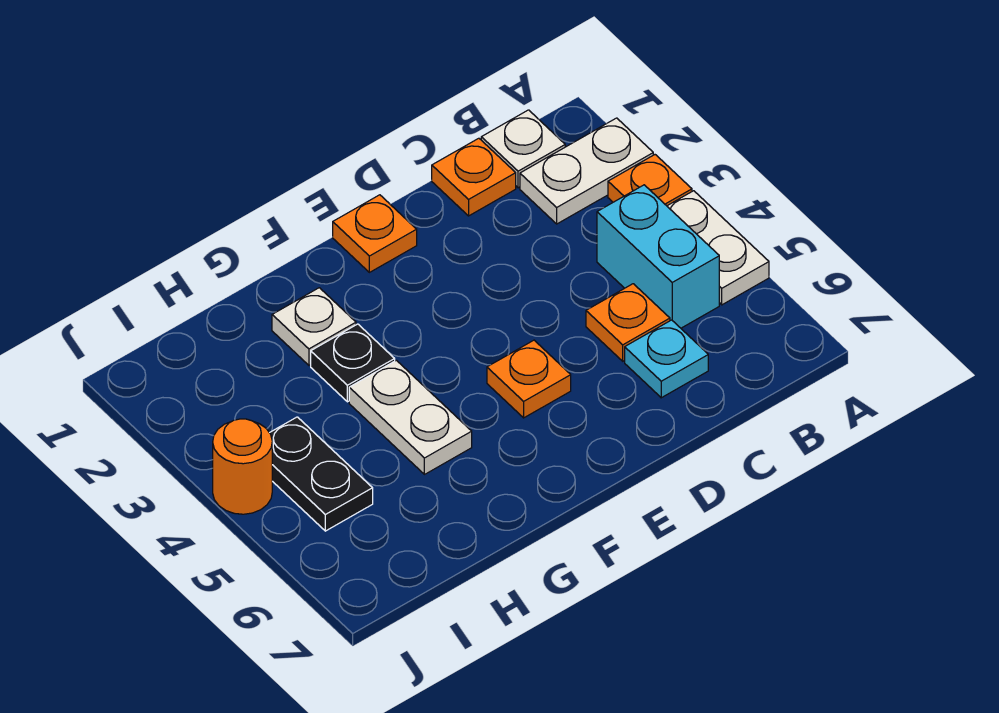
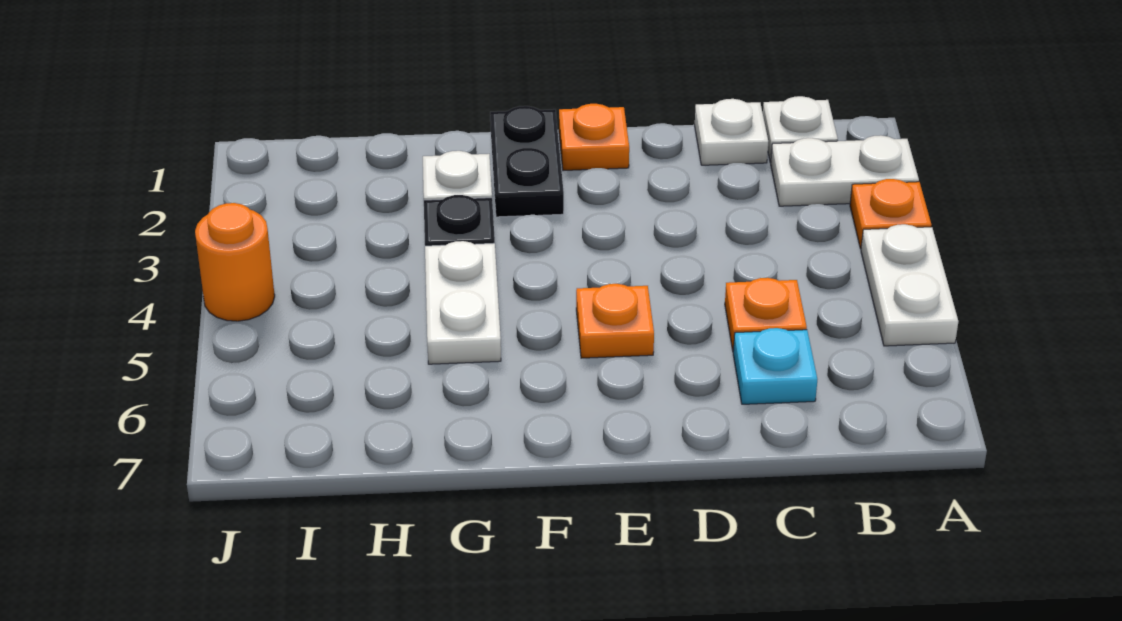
cyan 1x2 brick [597,185,719,328] -> none
orange 1x1 plate [432,138,516,216] -> white 1x1 plate [695,99,768,165]
black 1x2 plate [270,417,373,531] -> black 1x2 plate moved to [490,106,564,217]

